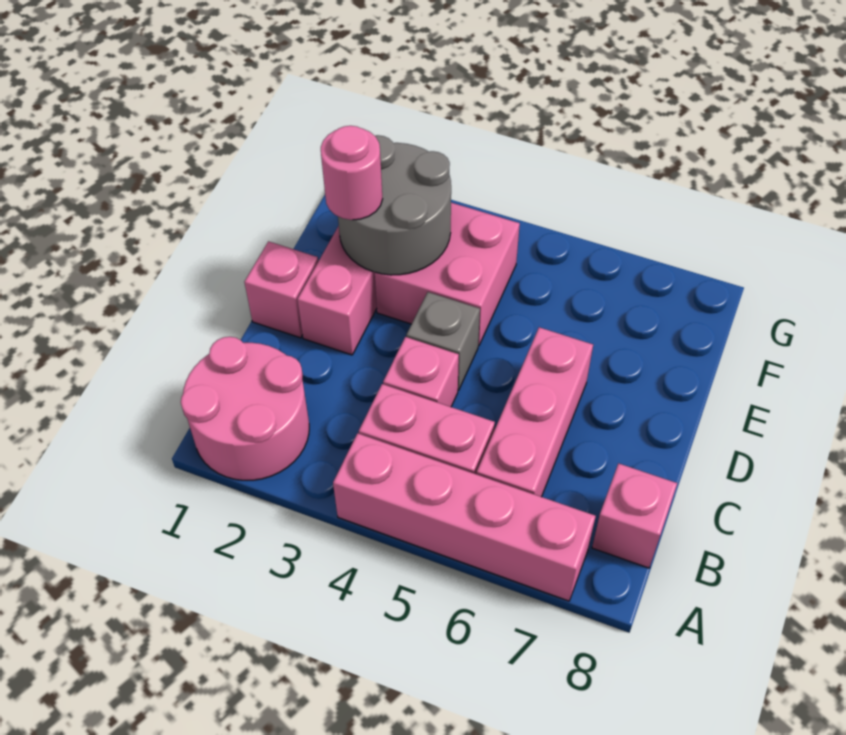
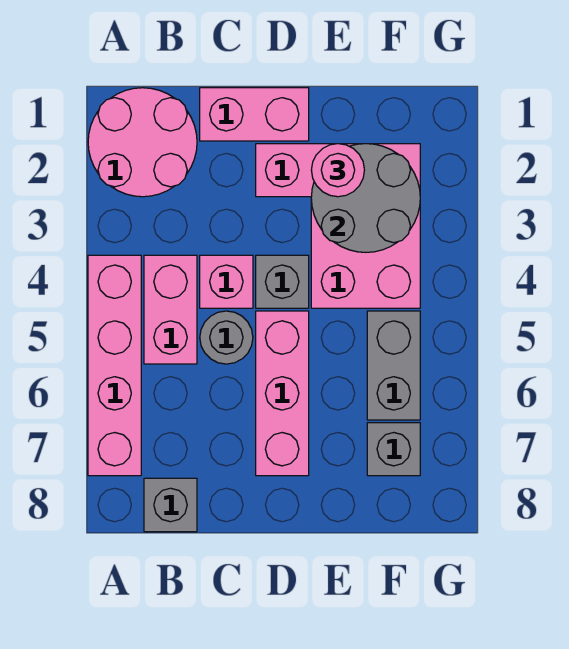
pink 1x3 brick [477,327,593,497] -> pink 1x3 brick turned to [256,311,309,476]
pink 1x1 brick [592,463,677,568] -> grey 1x1 brick [144,478,197,532]
none -> grey 1x1 round brick [200,311,253,364]
pink 1x1 brick [244,241,318,338] -> pink 1x2 brick [200,88,309,141]
none -> grey 1x2 brick [367,311,420,420]
none -> grey 1x1 brick [367,423,420,476]

